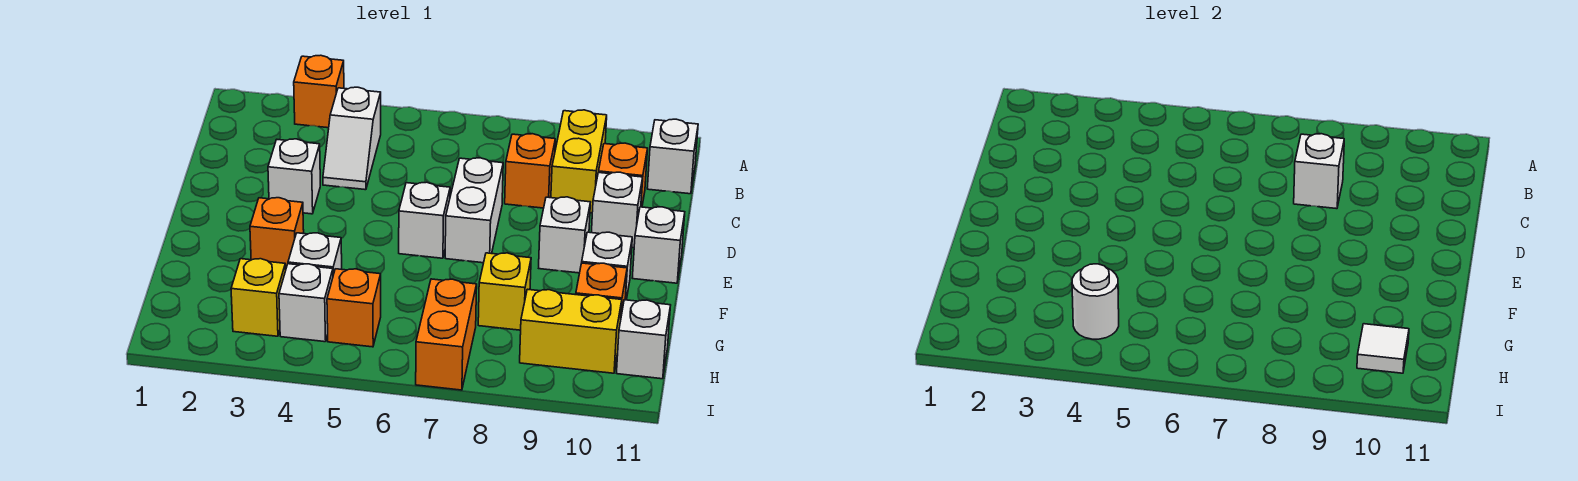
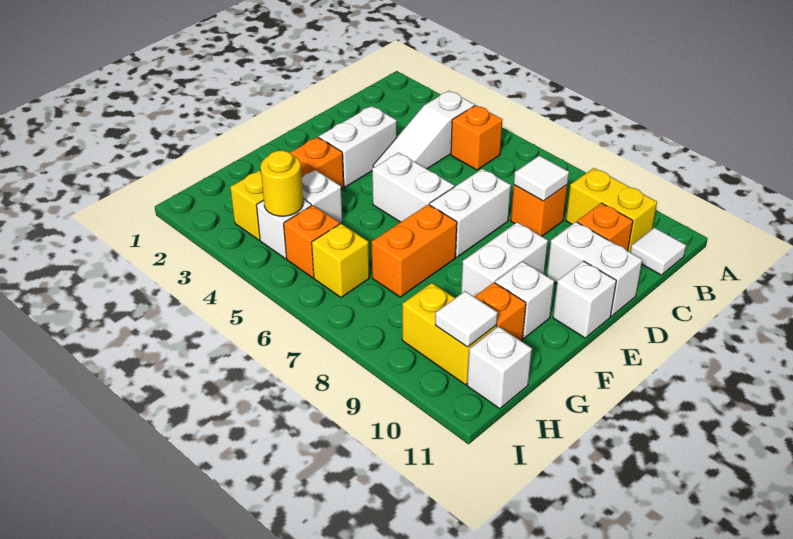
orange 1x1 brick [294,55,344,128] -> orange 1x1 brick moved to [451,105,503,170]
white 1x2 slope [323,87,381,190] -> white 1x3 slope [373,91,475,169]
yellow 1x2 brick [551,110,607,213] -> yellow 1x2 brick turned to [566,168,657,252]
white 1x1 brick [647,119,698,194] -> white 1x1 tile [630,228,686,275]
white 1x1 brick [1294,134,1344,209] -> white 1x1 tile [514,156,569,201]
white 1x1 brick [268,139,320,214] -> white 1x2 brick [319,106,397,187]
white 1x1 brick [591,172,643,248] -> white 1x2 brick [547,222,642,316]
white 1x1 brick [399,182,450,258] -> white 1x2 brick [372,153,454,222]
white 1x1 brick [539,197,590,273] -> white 1x2 brick [461,222,548,297]
yellow 1x1 brick [478,253,531,330] -> yellow 1x1 brick moved to [312,224,369,297]
white 1x1 round brick [1072,264,1119,339] -> yellow 1x1 round brick [261,151,303,216]
orange 1x2 brick [416,279,477,390] -> orange 1x2 brick moved to [371,204,457,297]

